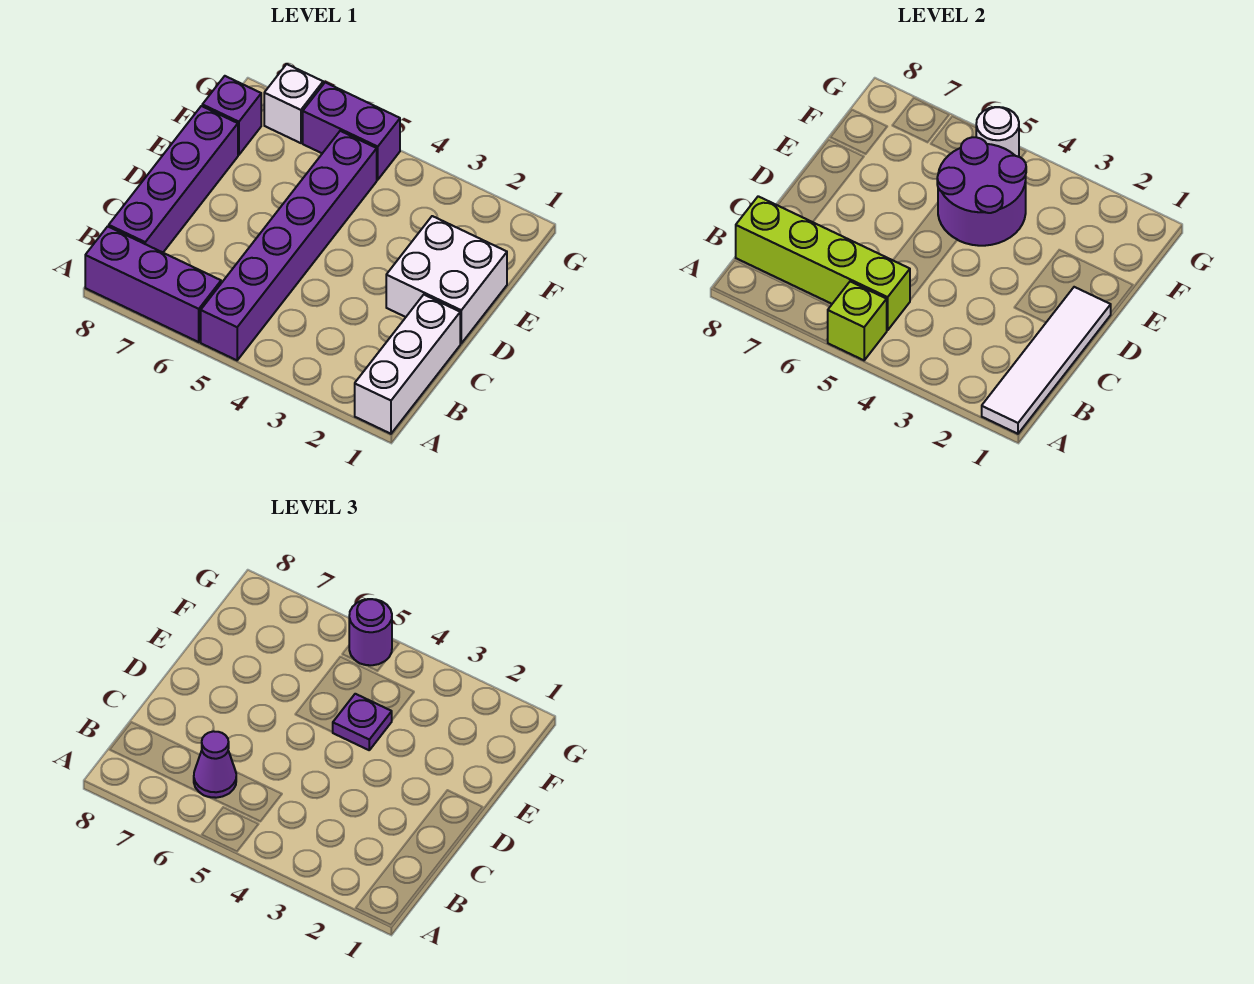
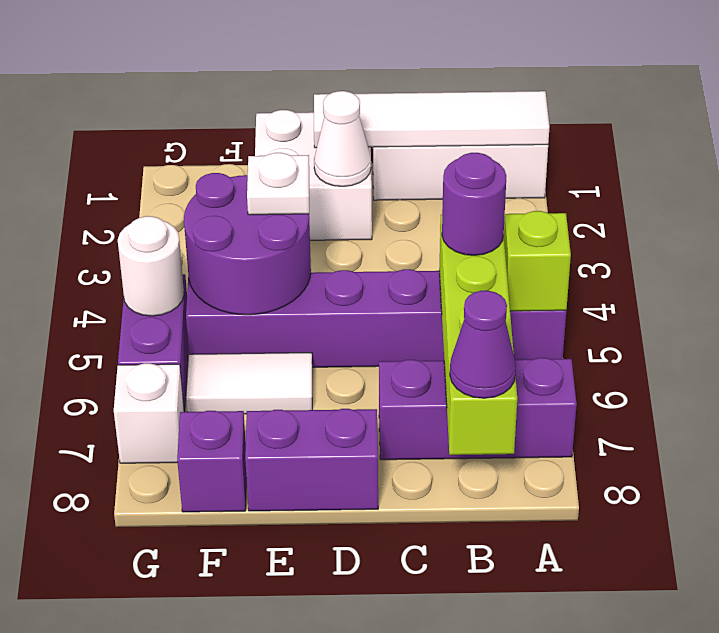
purple 1x3 brick [85,226,221,342] -> purple 1x3 brick turned to [379,358,577,460]
purple 1x1 cone [194,731,236,798] -> purple 1x1 cone moved to [450,291,516,398]
purple 1x4 brick [109,106,238,252] -> purple 1x2 brick [245,409,378,511]
none -> white 1x1 cone [314,91,371,187]
purple 1x1 plate [333,694,392,750] -> white 1x1 plate [247,153,309,215]
none -> white 1x2 tile [186,353,312,414]
purple 1x1 round brick [349,599,392,665] -> purple 1x1 round brick moved to [442,153,506,255]

